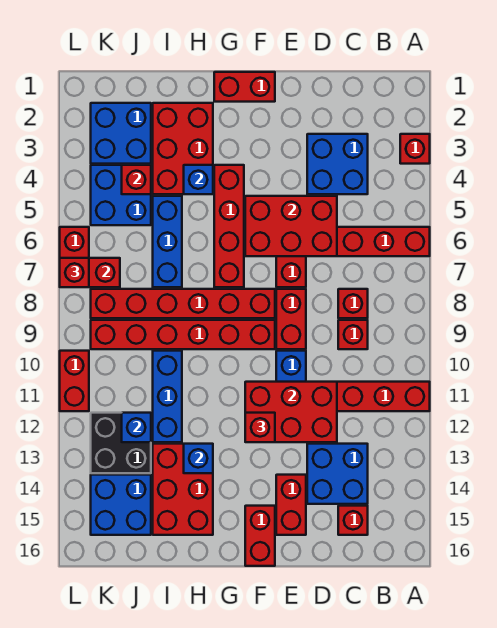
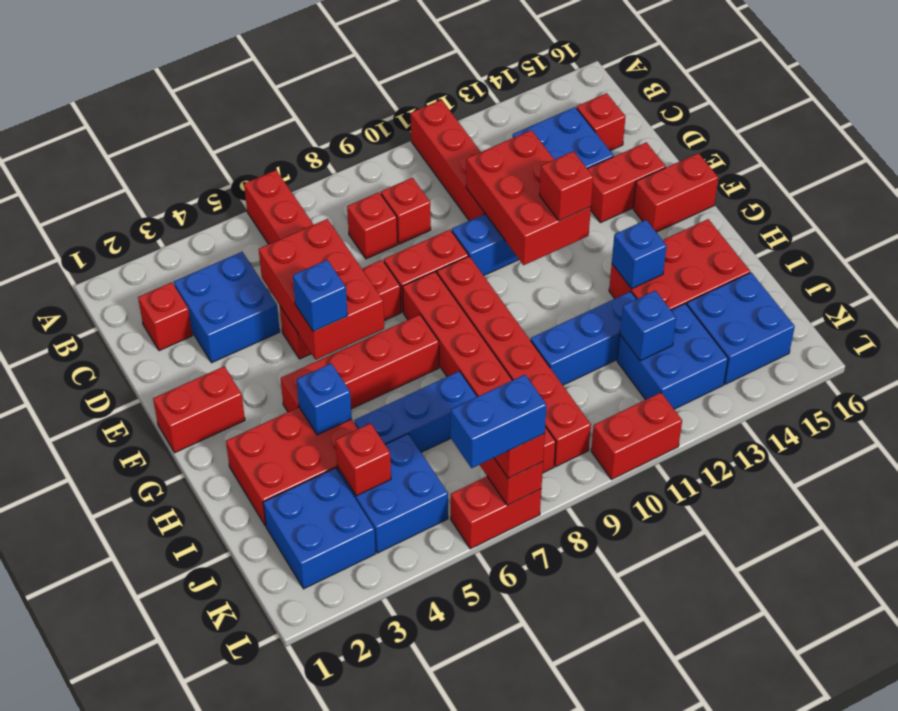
red 1x1 brick [400,134,430,164] -> red 1x1 brick moved to [138,282,192,351]
red 1x2 brick [214,72,275,102] -> red 1x2 brick turned to [153,367,245,453]
none -> blue 1x1 brick [293,260,348,332]
black 2x2 brick [91,413,151,473] -> blue 2x2 brick [617,303,728,409]
none -> blue 1x2 brick [451,375,547,468]

